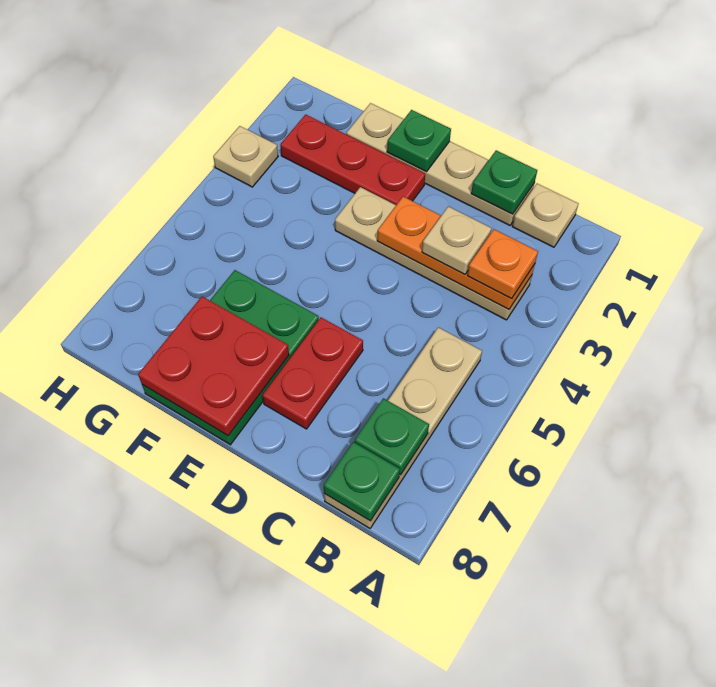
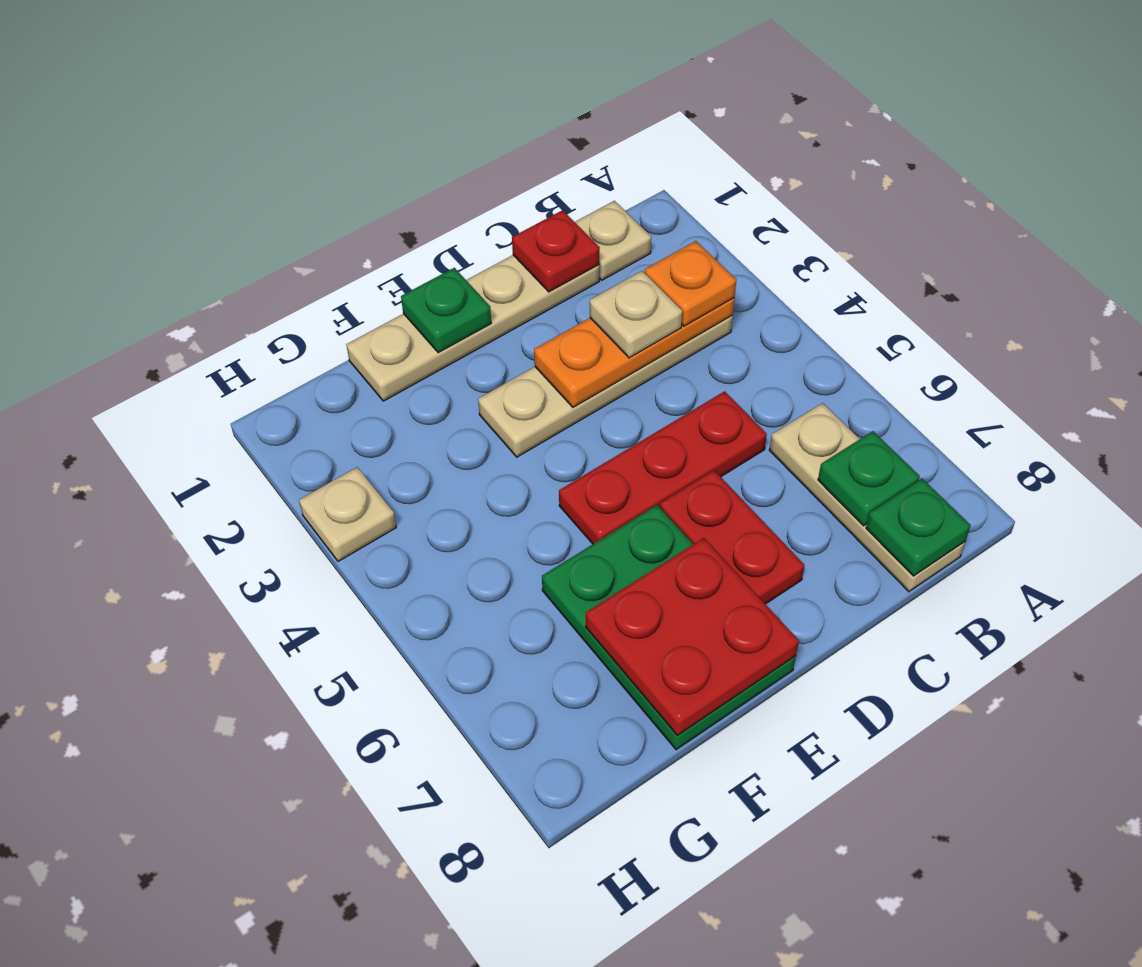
tan 1x4 plate [324,327,482,528] -> tan 1x3 plate [769,403,965,592]
green 1x1 plate [471,150,537,214] -> red 1x1 plate [512,210,600,292]
red 1x3 plate [280,115,425,205] -> red 1x3 plate moved to [559,391,767,544]

